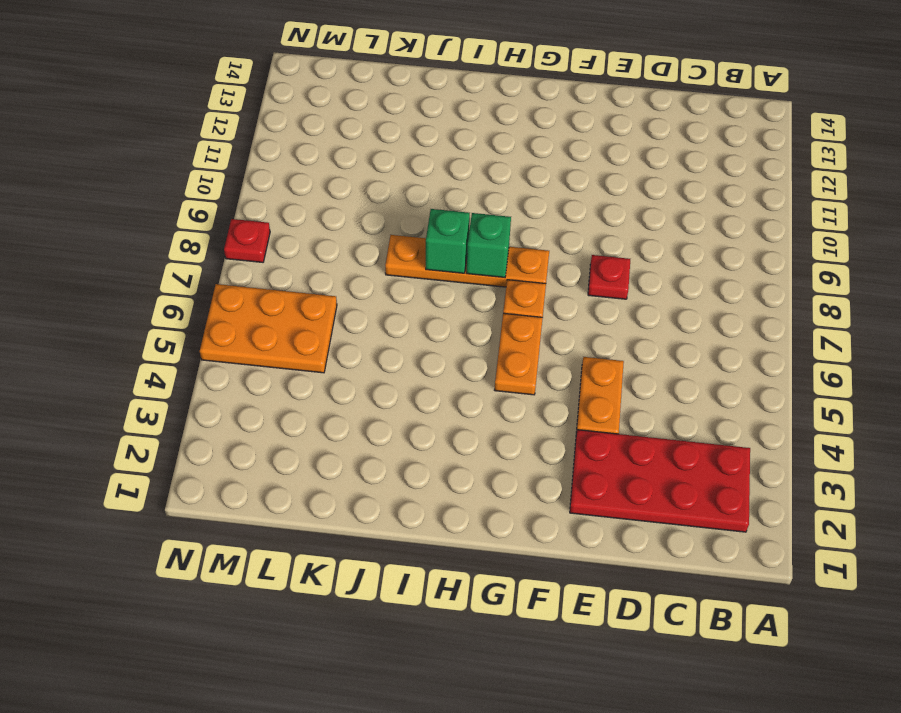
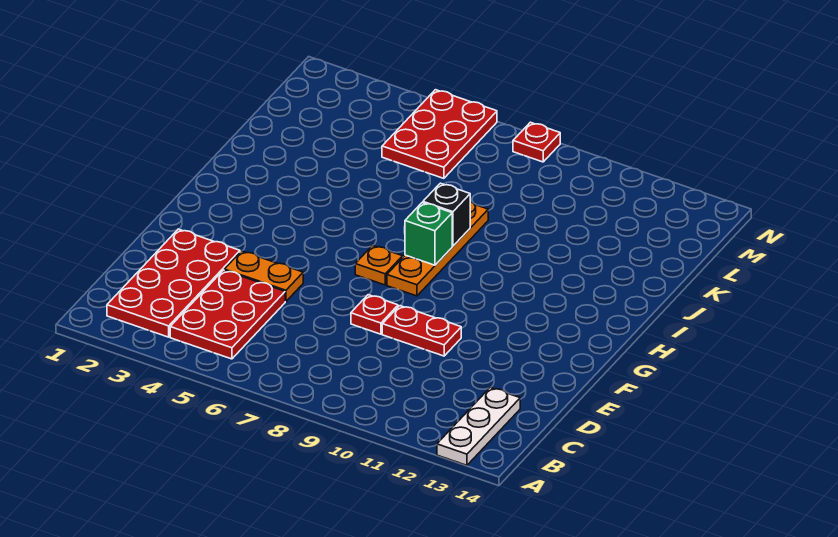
none -> white 1x3 plate [437,387,520,465]
none -> red 2x3 plate [170,270,285,359]
none -> red 1x2 plate [382,306,461,356]
orange 1x2 plate [495,313,543,395] -> none
green 1x1 brick [426,209,470,273] -> black 1x1 brick [423,183,470,246]
orange 2x3 plate [200,284,337,373] -> red 2x3 plate [382,90,497,178]

